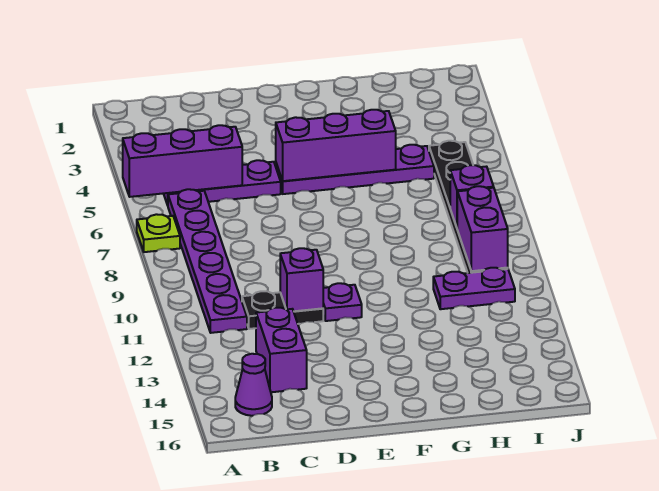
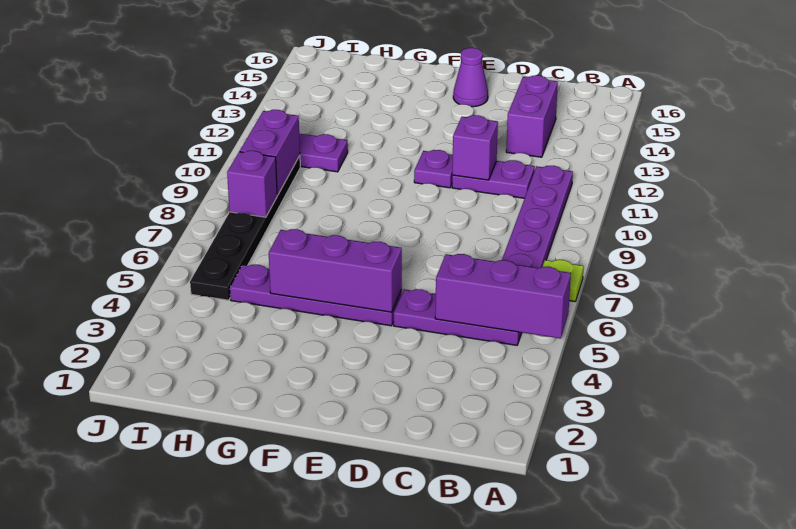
purple 1x1 cone [235,354,272,416] -> purple 1x1 cone moved to [453,48,488,107]
black 1x2 plate [242,291,323,329] -> purple 1x2 plate [452,160,535,198]

